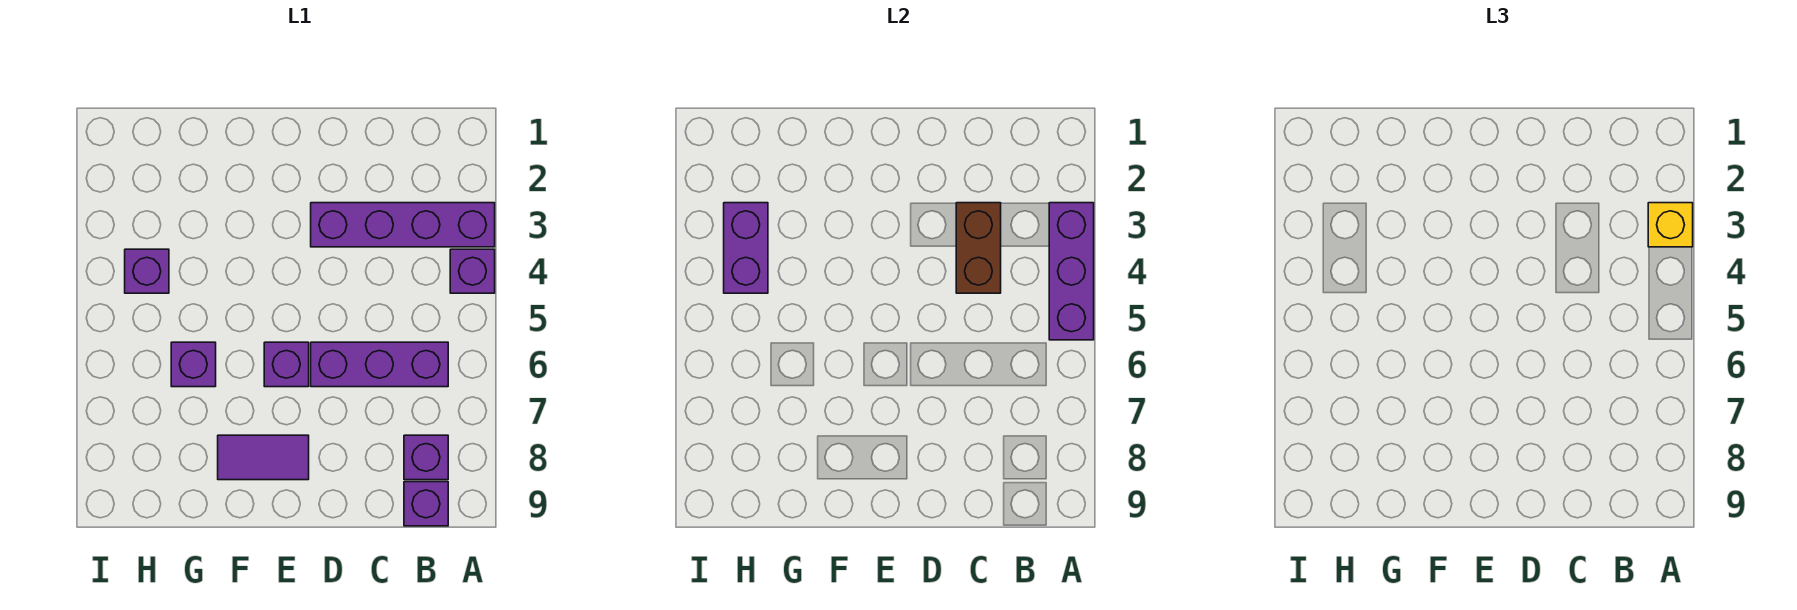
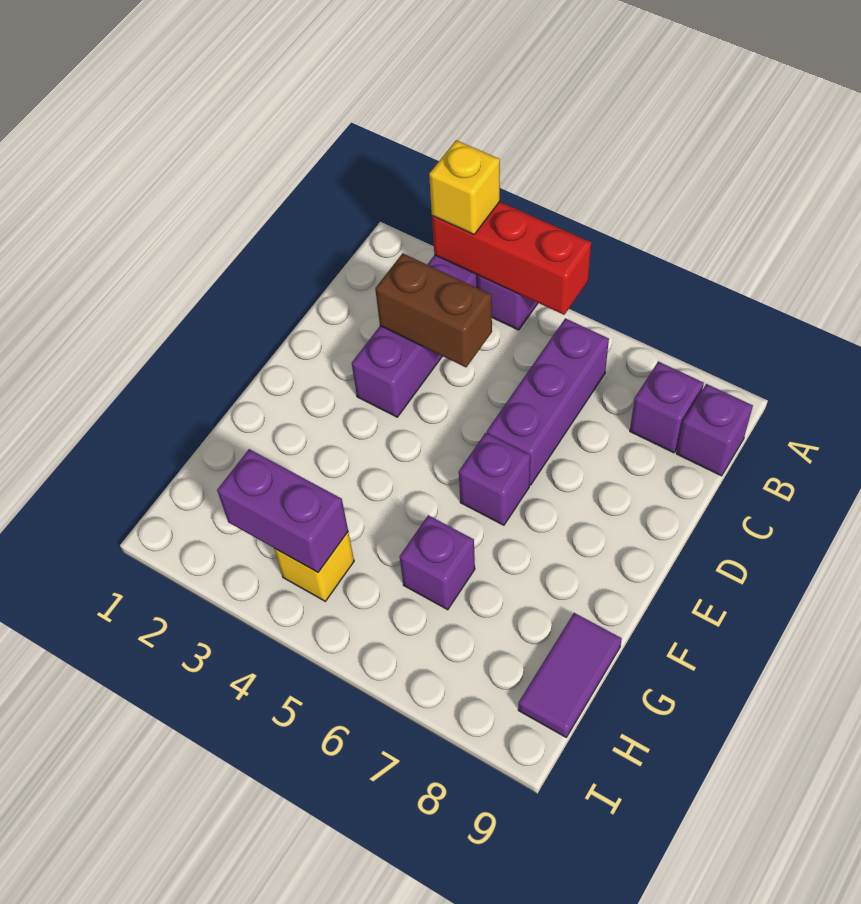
purple 1x3 brick [1049,203,1094,340] -> red 1x3 brick [432,202,591,315]
purple 1x2 tile [218,435,309,480] -> purple 1x2 tile moved to [518,613,622,737]
purple 1x1 brick [125,249,169,293] -> yellow 1x1 brick [274,532,354,601]

